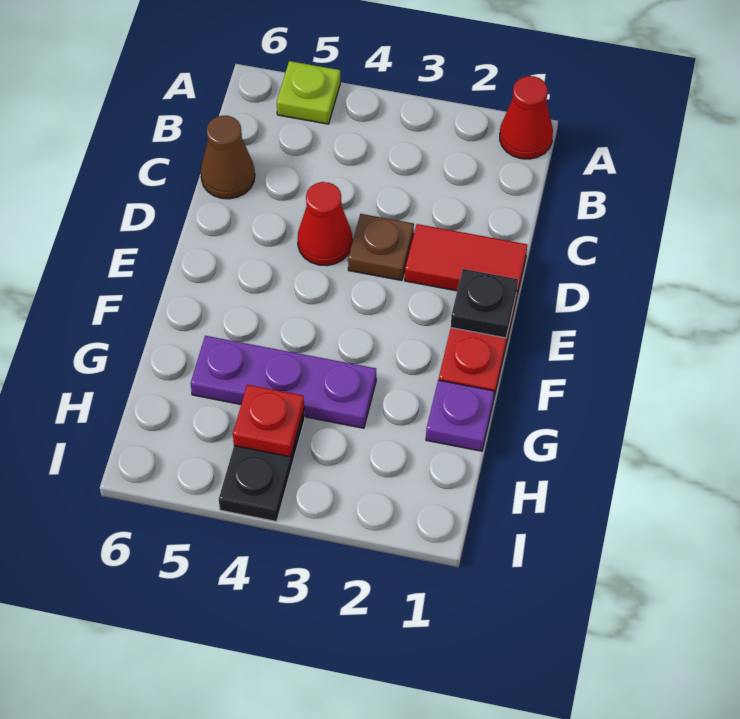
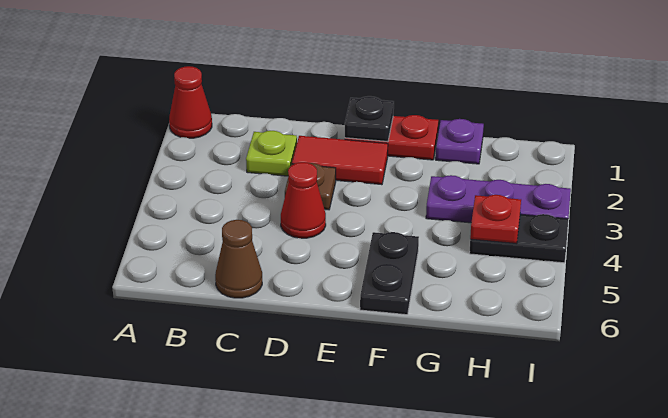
lime 1x1 plate [277,61,340,124] -> lime 1x1 plate moved to [246,131,297,176]
red 1x2 tile [405,224,527,299] -> red 1x2 tile turned to [292,136,388,185]
none -> black 1x2 plate [360,232,419,315]
purple 1x3 plate [191,336,376,428] -> purple 1x3 plate turned to [426,175,571,223]

